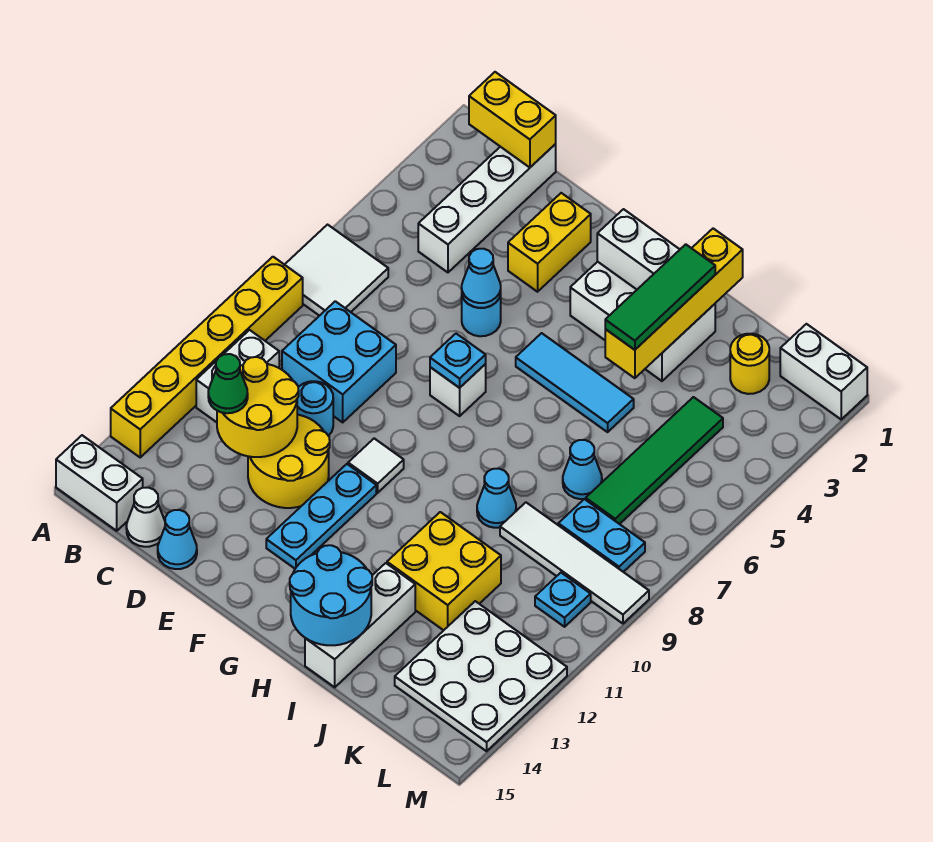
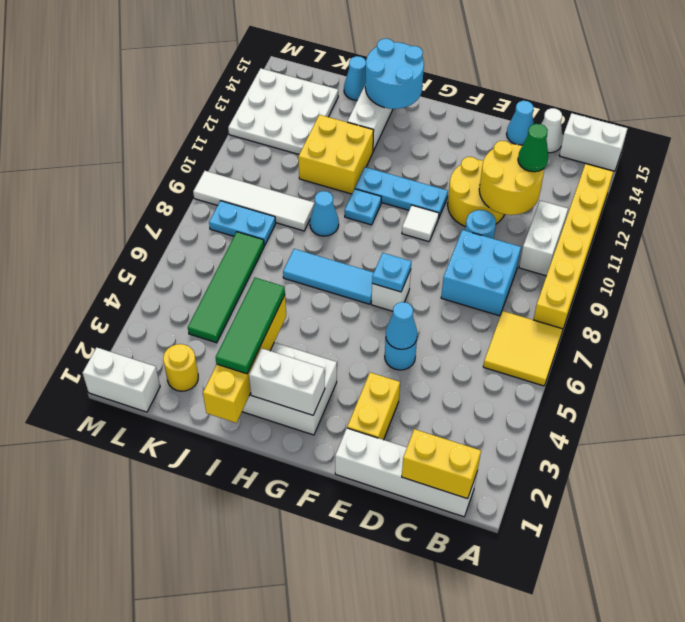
white 2x2 tile [285,225,388,316] -> yellow 2x2 tile [483,311,563,386]
white 1x4 brick [418,144,556,272] -> white 1x4 brick turned to [335,428,477,517]
cyan 1x3 plate [266,464,376,569] -> cyan 1x3 plate turned to [355,167,448,219]
cyan 1x3 tile [516,333,634,432] -> cyan 1x3 tile moved to [283,249,374,304]
cyan 1x1 cone [563,440,602,499] -> cyan 1x1 cone moved to [344,56,366,100]
cyan 1x1 plate [535,573,591,627] -> cyan 1x1 plate moved to [345,189,381,225]

